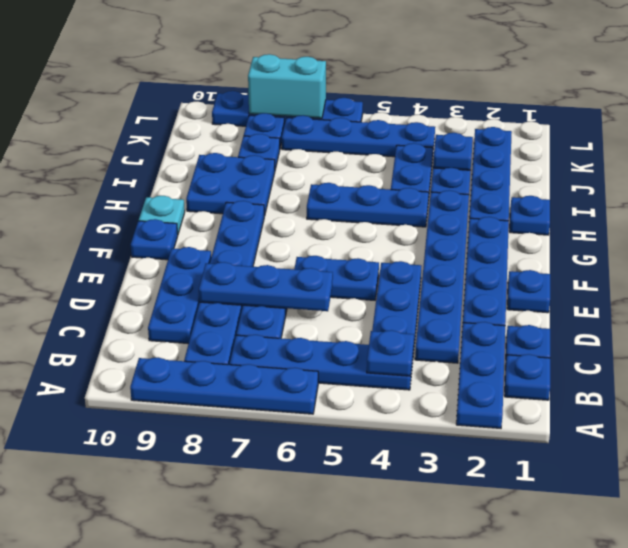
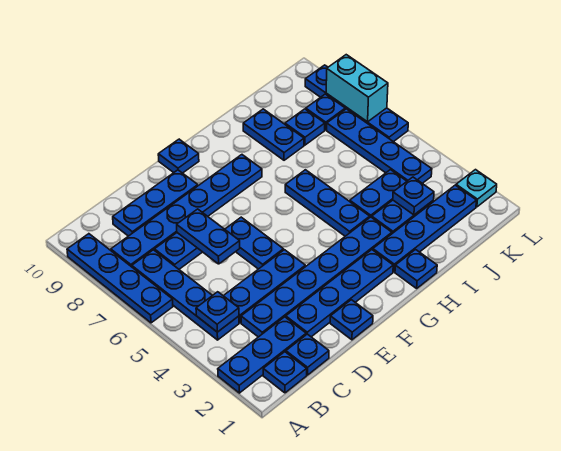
blue 1x3 plate [199,262,333,311] -> blue 1x2 plate [177,209,240,264]
cyan 1x1 plate [139,196,185,234] -> cyan 1x1 plate moved to [456,170,497,207]
blue 2x2 plate [186,153,275,216] -> blue 1x2 plate [243,109,304,160]

